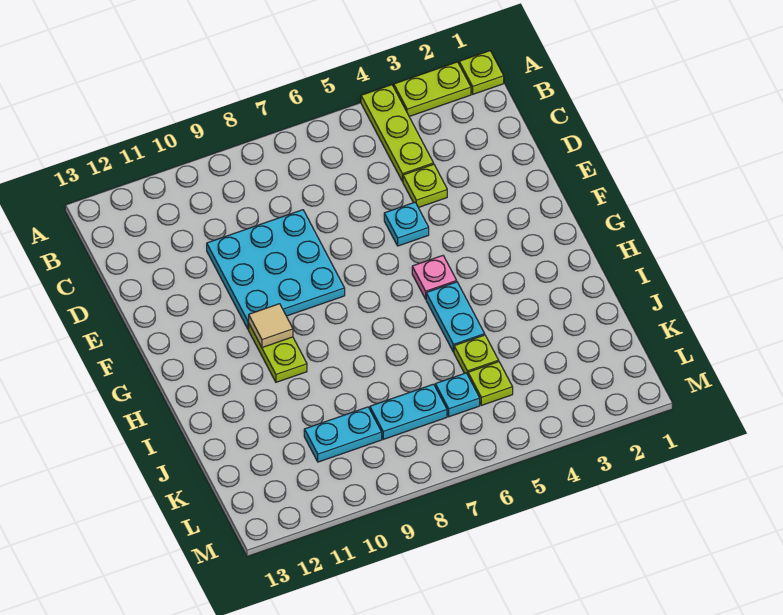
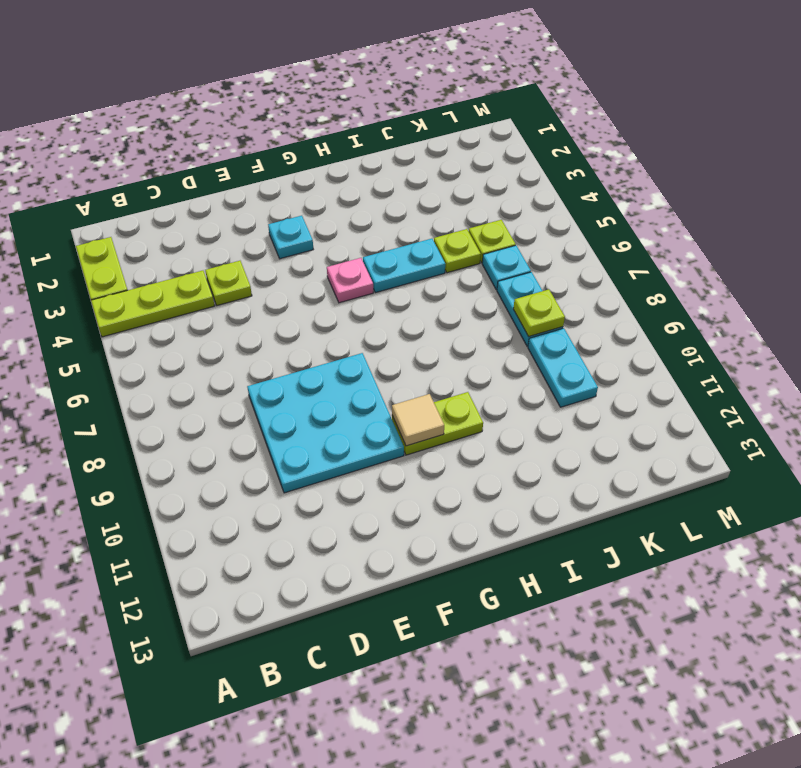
lime 1x1 plate [459,51,504,94] -> lime 1x1 plate moved to [513,289,565,336]
cyan 1x1 plate [384,202,429,246] -> cyan 1x1 plate moved to [268,216,313,259]

